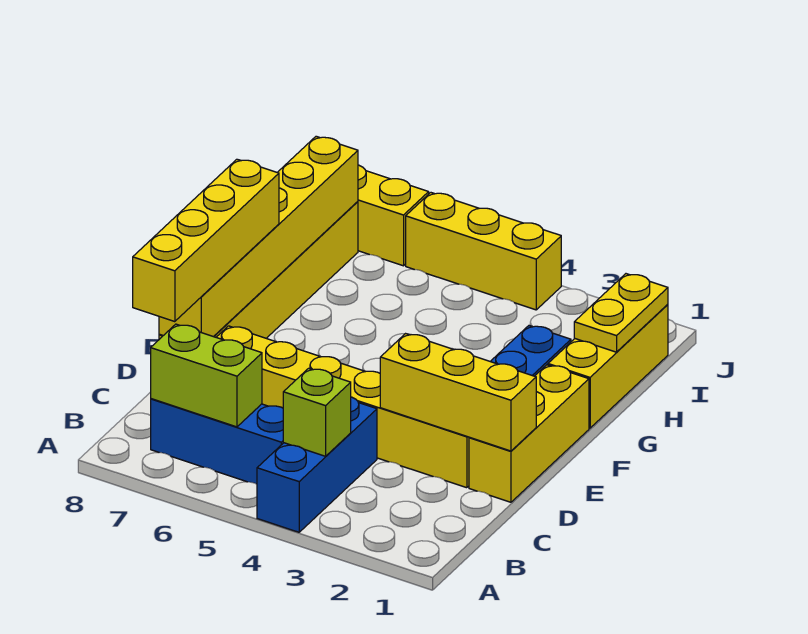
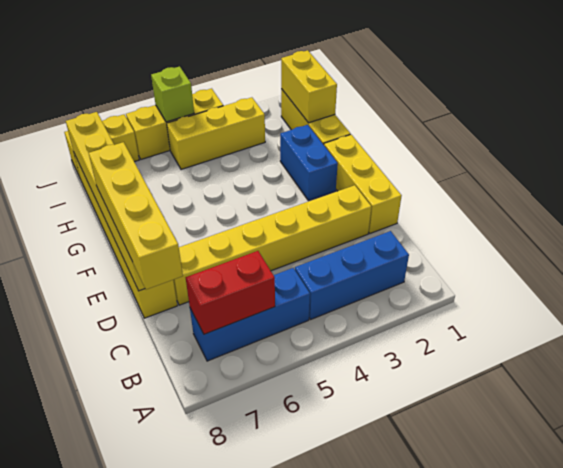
blue 1x3 brick [257,397,377,532] -> blue 1x3 brick turned to [295,231,409,320]
lime 1x1 brick [283,368,351,456] -> lime 1x1 brick moved to [151,66,194,122]
lime 1x2 brick [151,324,262,427] -> red 1x2 brick [186,251,275,334]
yellow 1x3 brick [380,334,536,451] -> yellow 1x3 brick moved to [167,97,265,169]
yellow 1x2 plate [574,274,668,352] -> yellow 1x2 brick [281,50,337,123]

